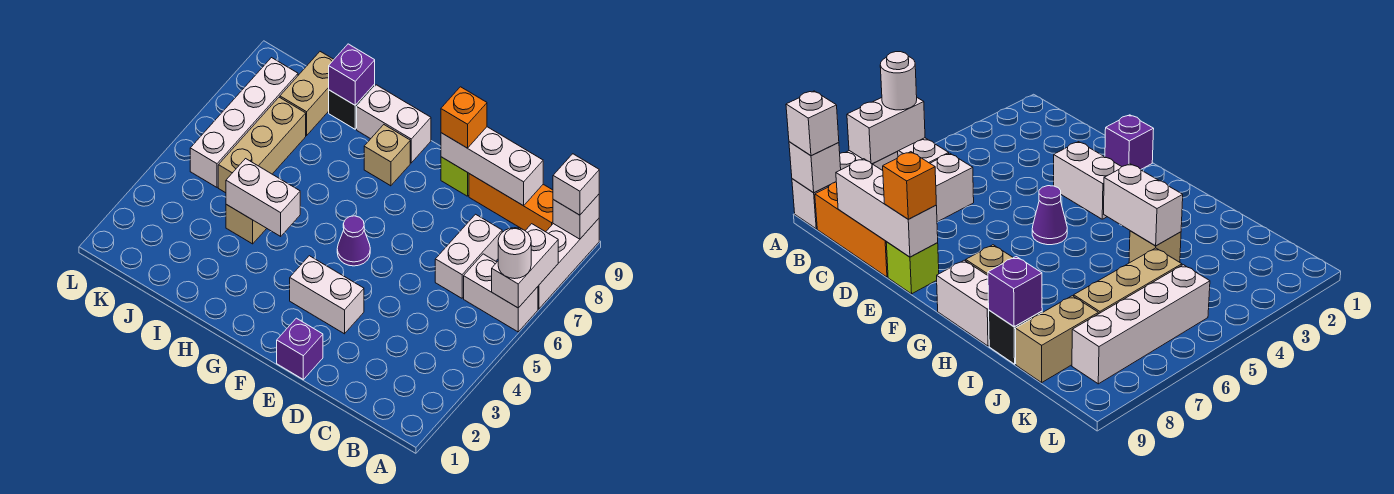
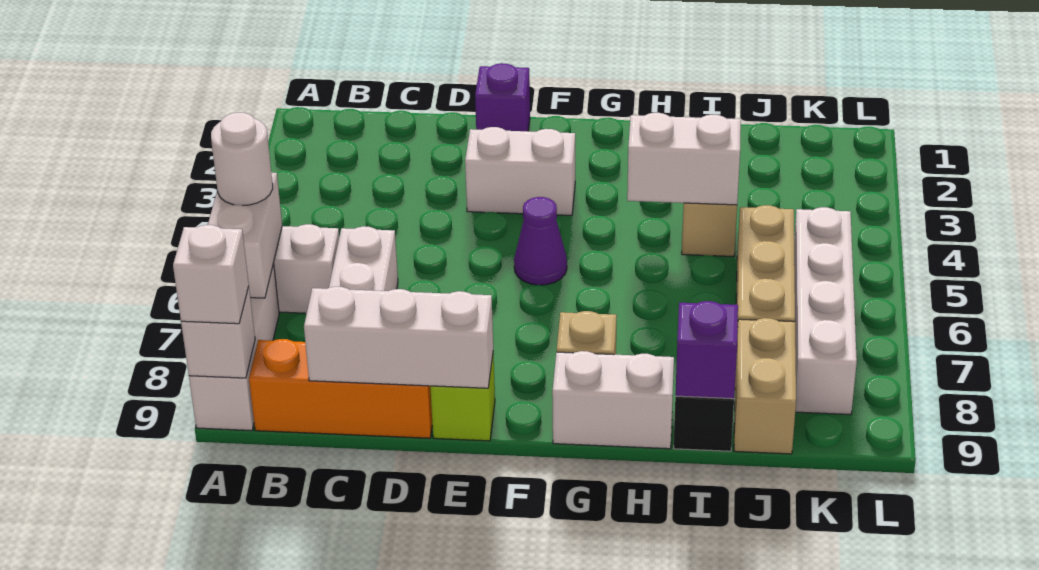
orange 1x1 brick [441,87,487,148] -> none

